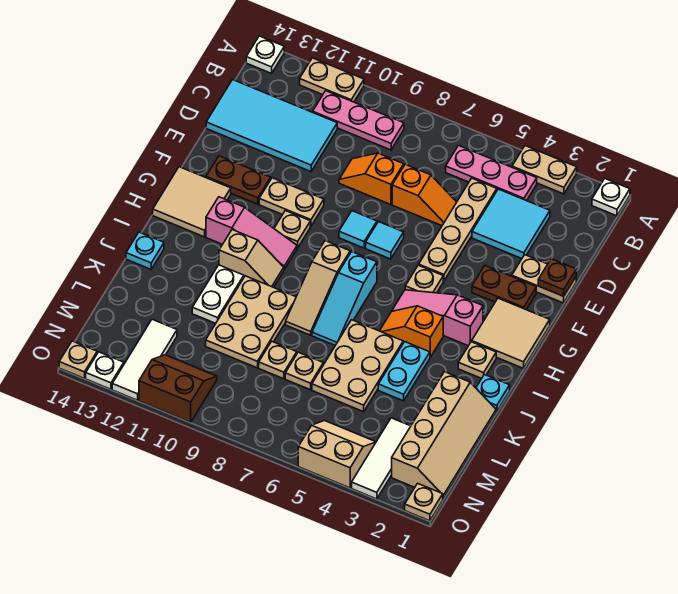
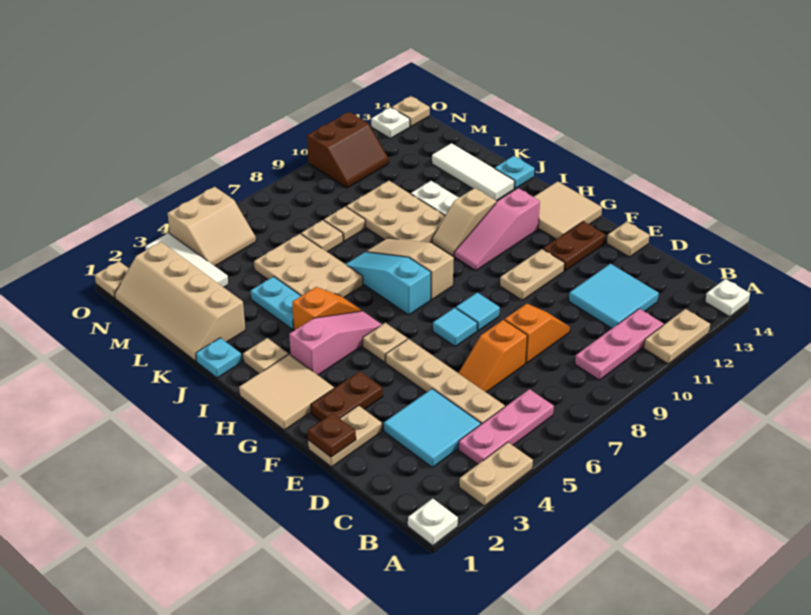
cyan 2x4 tile [206,80,337,172] -> cyan 2x2 tile [569,264,659,328]
tan 1x1 plate [274,211,310,248] -> tan 1x1 plate moved to [607,222,649,257]
white 1x3 tile [112,319,177,400] -> white 1x3 tile moved to [432,143,514,201]

